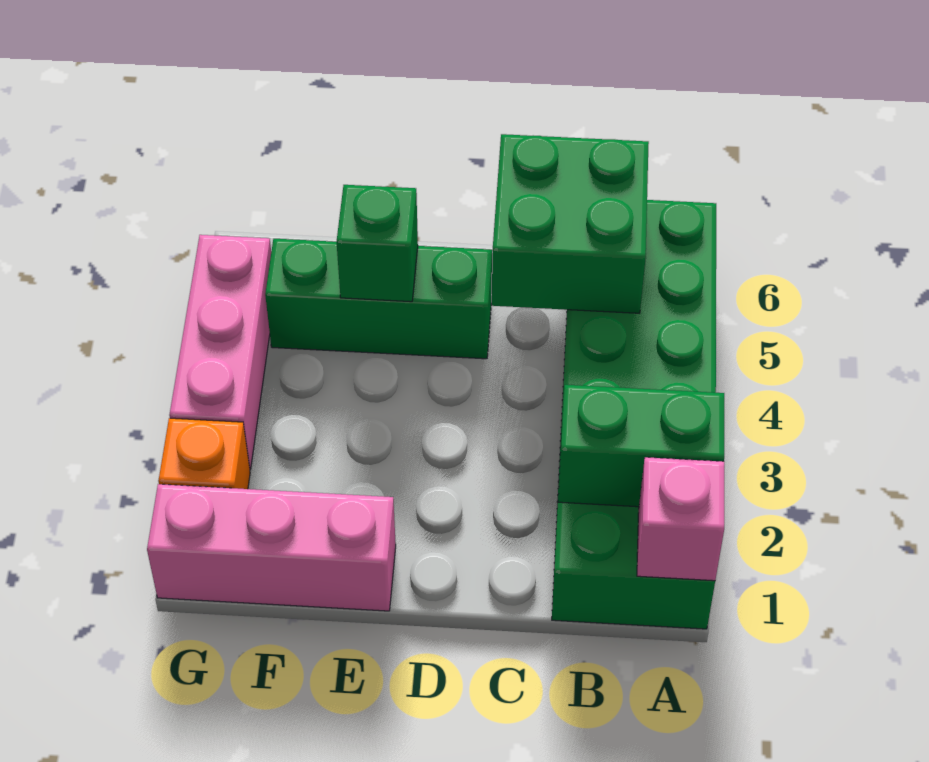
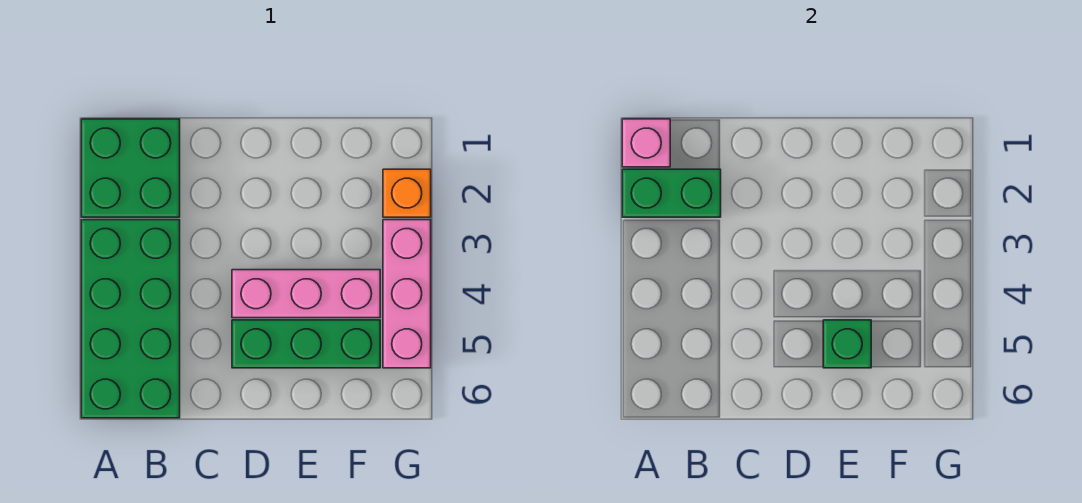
green 2x2 brick [492,134,649,313] -> none
pink 1x3 brick [147,484,396,611] -> pink 1x3 brick moved to [232,270,380,318]

